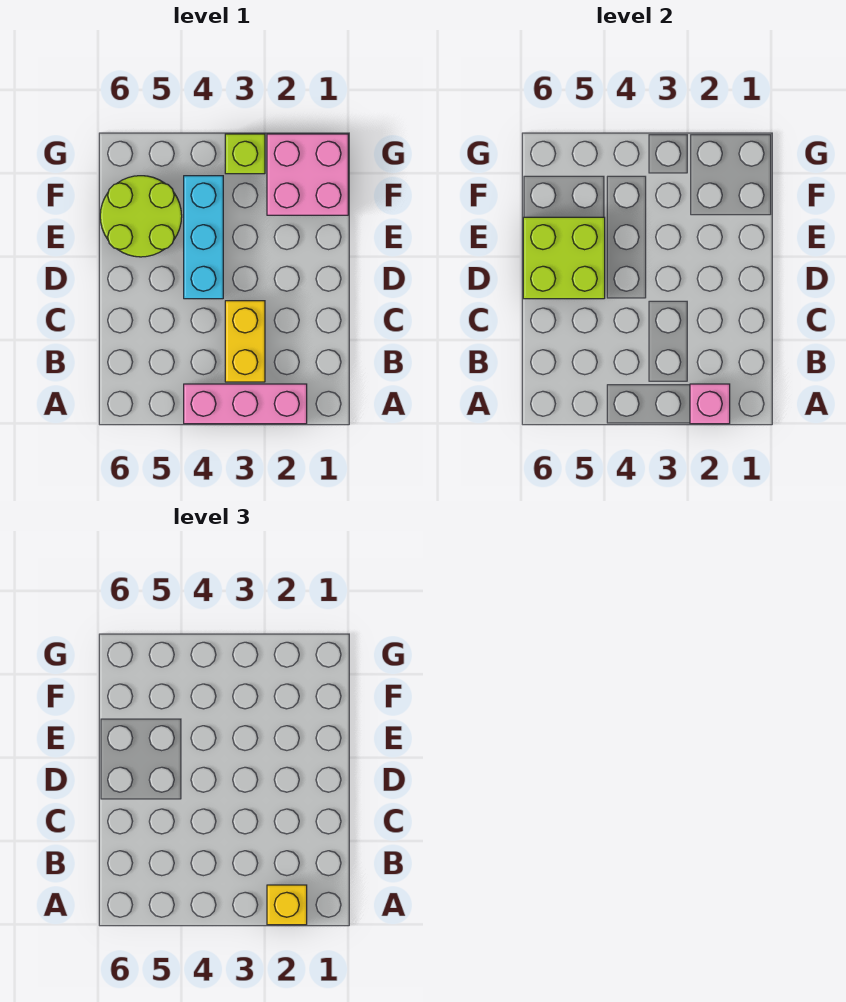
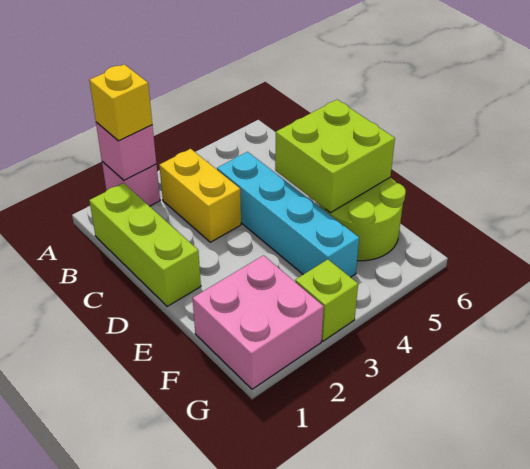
pink 1x3 brick [184,384,307,424] -> pink 1x1 brick [102,162,160,206]
none -> lime 1x3 brick [89,183,201,306]
cyan 1x3 brick [184,176,223,299] -> cyan 1x4 brick [217,152,359,277]

